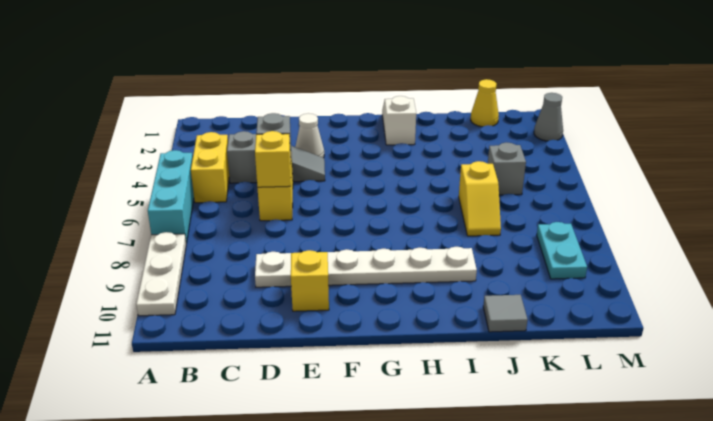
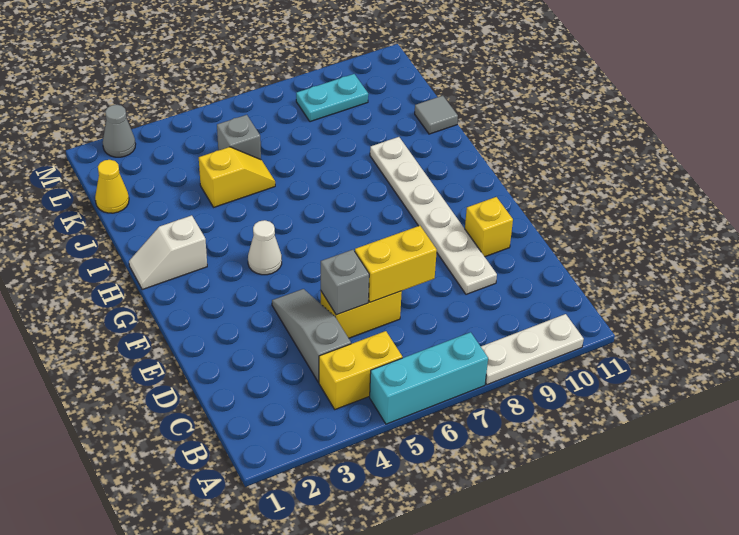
yellow 1x1 brick [255,131,291,187] -> yellow 1x2 brick [355,226,437,302]
white 1x1 cone [295,113,324,158] -> white 1x1 cone moved to [248,220,282,275]
yellow 1x2 slope [459,161,501,236] -> yellow 1x2 slope moved to [199,147,275,207]

